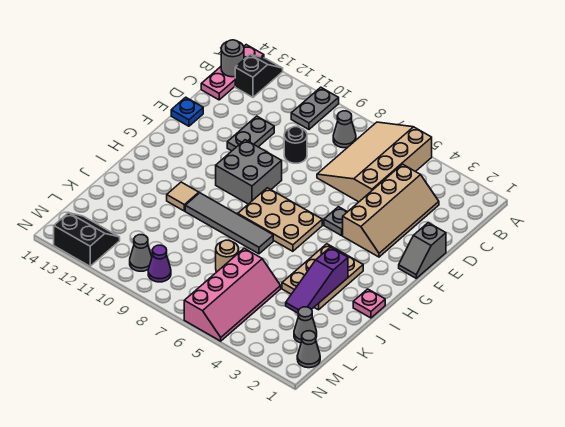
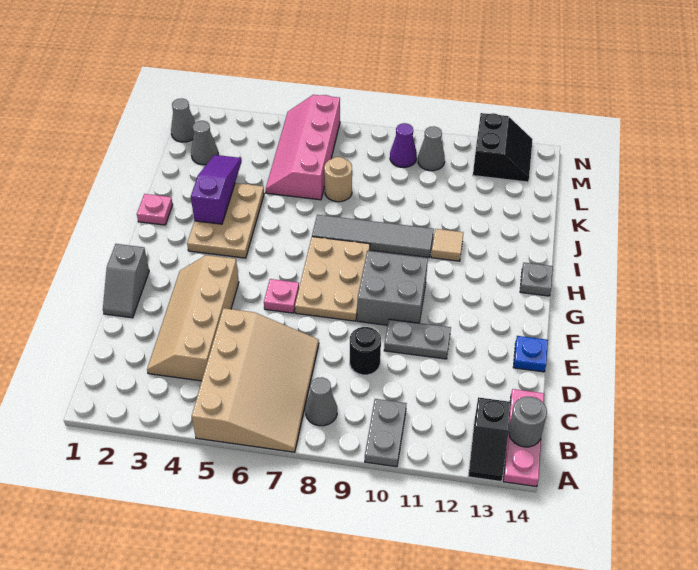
grey 1x2 plate [227,116,274,151] -> grey 1x2 plate turned to [384,319,451,359]
grey 1x2 slope [399,223,446,278] -> grey 1x2 slope turned to [103,244,149,318]
grey 1x1 plate [324,207,347,236] -> grey 1x1 plate moved to [520,263,553,296]
none -> pink 1x1 plate [264,279,299,313]
tan 2x3 plate [238,188,322,251] -> tan 2x3 plate turned to [295,237,370,321]
black 2x2 slope [54,213,120,266] -> black 2x2 slope turned to [473,113,533,182]

